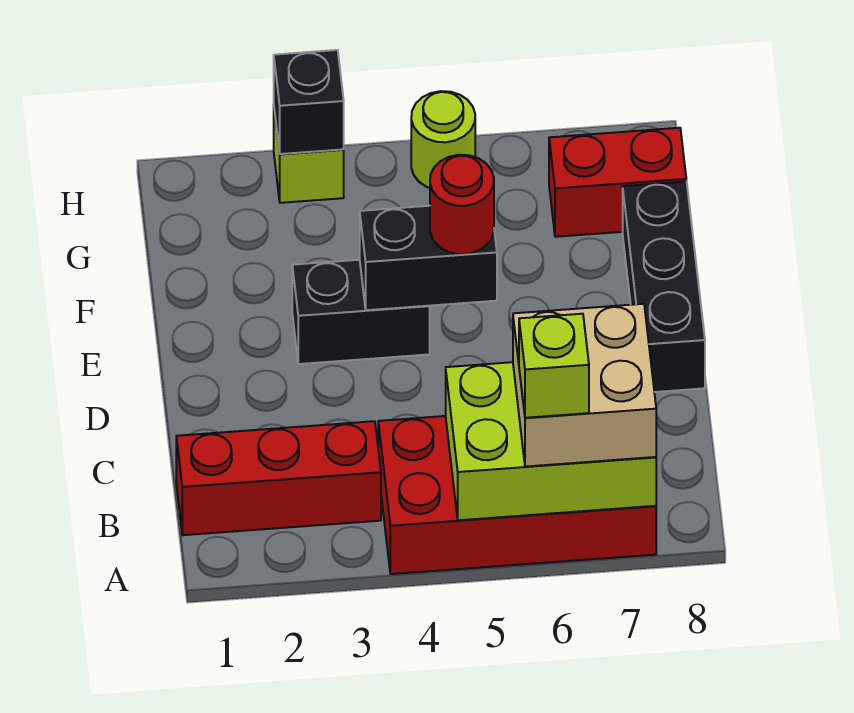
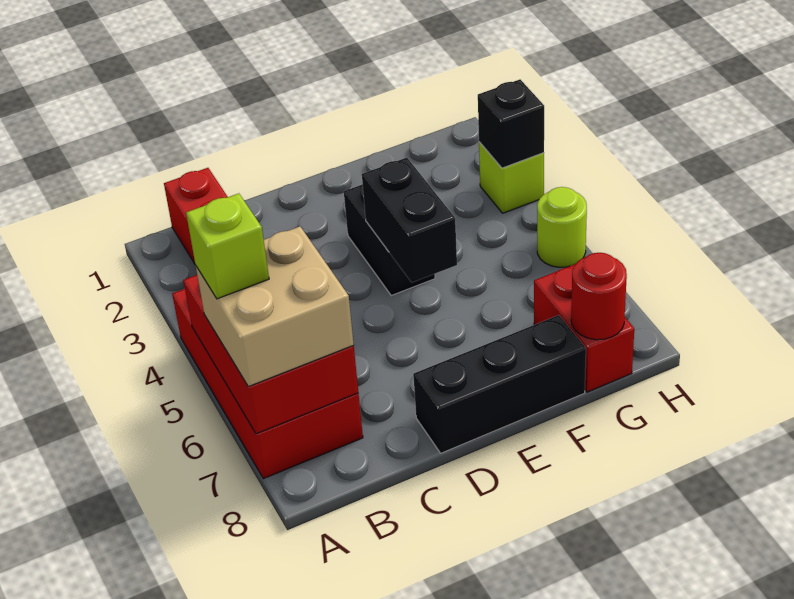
lime 2x3 brick [446,362,656,520] -> red 2x3 brick [183,275,358,434]
red 1x1 round brick [430,155,494,254] -> red 1x1 round brick moved to [571,253,627,340]

